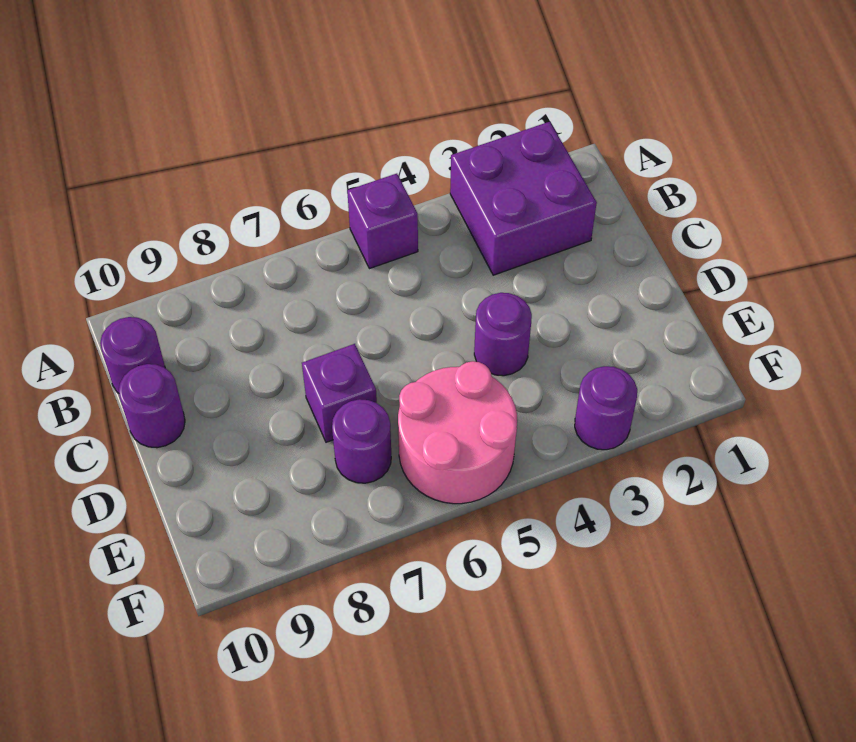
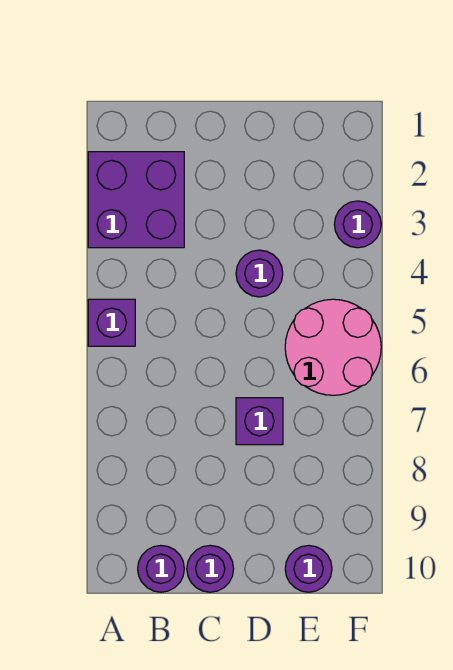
purple 1x1 round brick [332,399,391,483] -> purple 1x1 round brick moved to [285,545,332,592]

